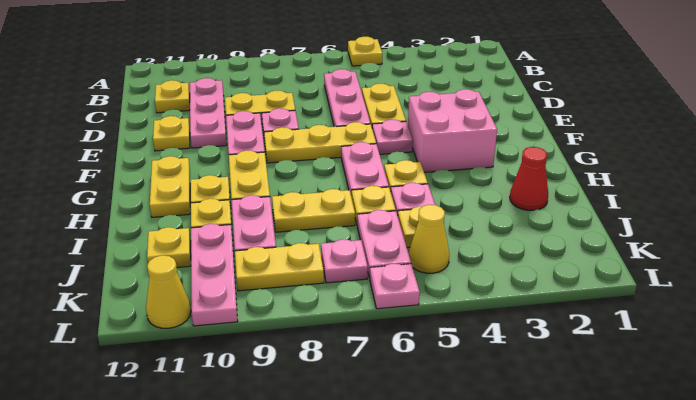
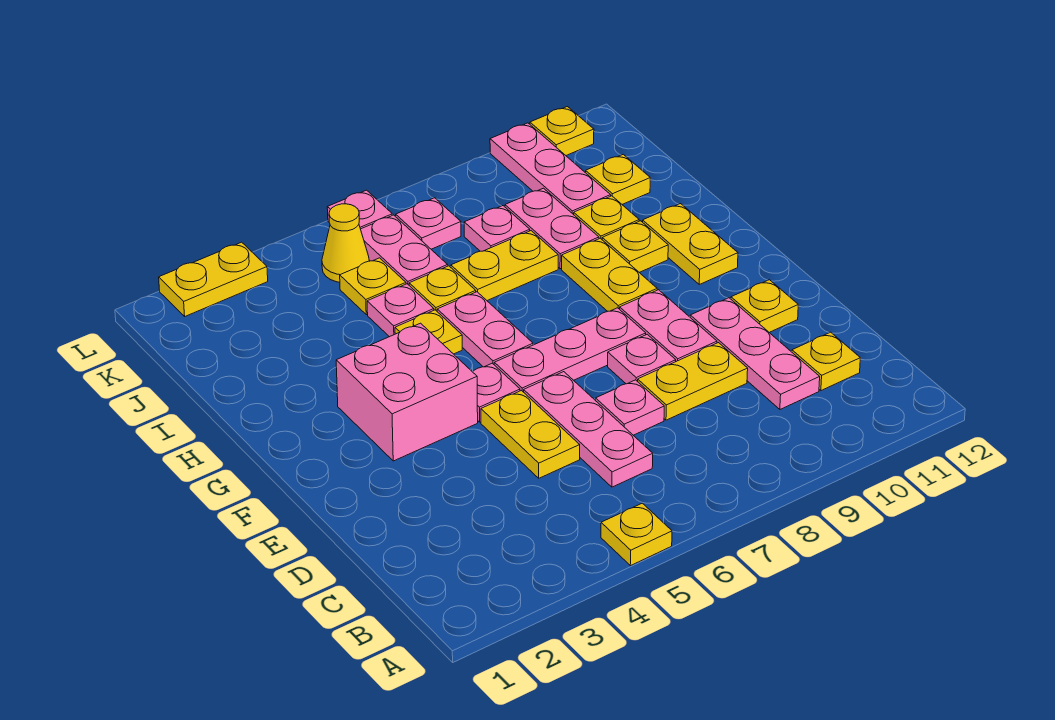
none -> pink 1x1 plate [596,380,664,435]
yellow 1x3 plate [264,122,376,163] -> pink 1x3 plate [494,308,646,392]
red 1x1 cone [510,147,548,210] -> none
none -> pink 1x1 plate [464,206,530,251]
yellow 1x2 plate [235,243,324,291] -> yellow 1x2 plate moved to [159,242,268,316]
yellow 1x1 cone [146,255,191,328] -> yellow 1x1 plate [530,107,594,155]

